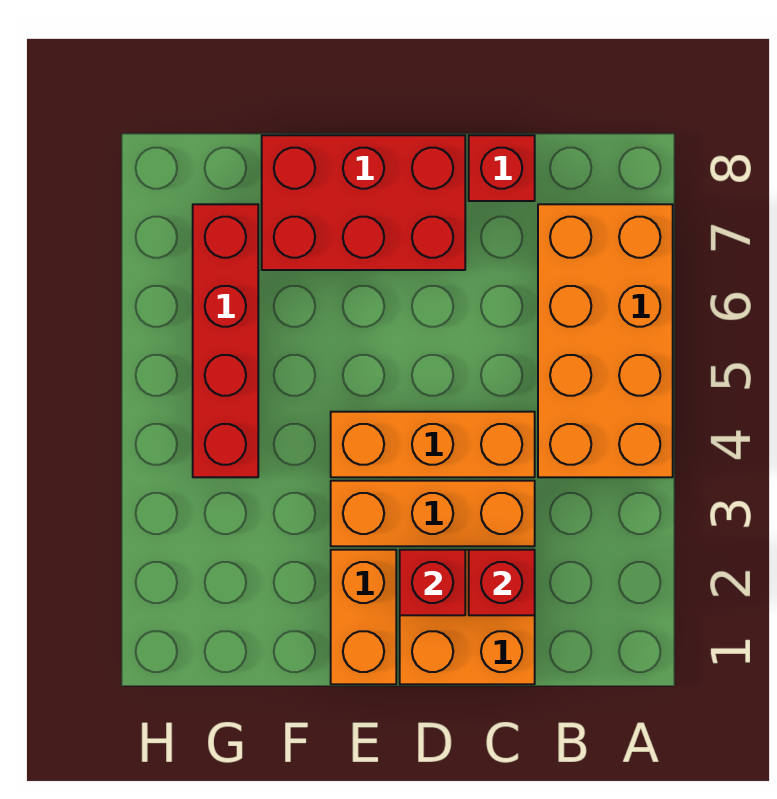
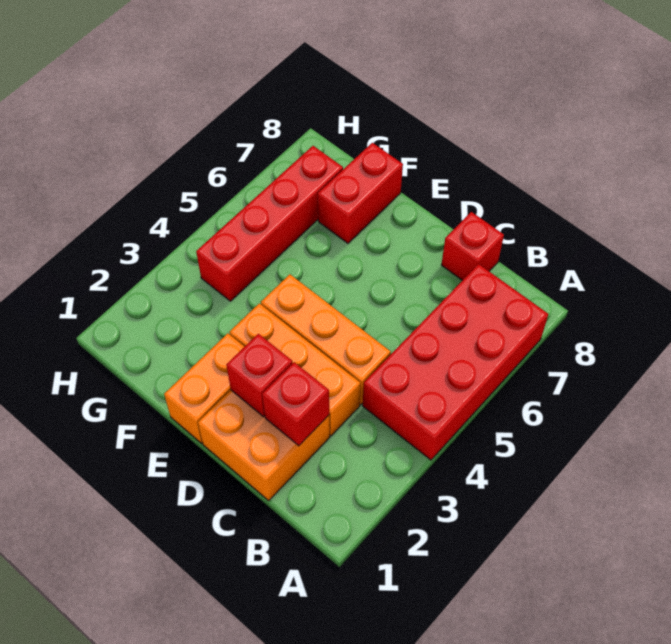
orange 2x4 brick [538,204,673,477] -> red 2x4 brick [363,264,548,460]
red 2x3 brick [262,135,465,270] -> red 1x2 brick [318,143,403,243]

